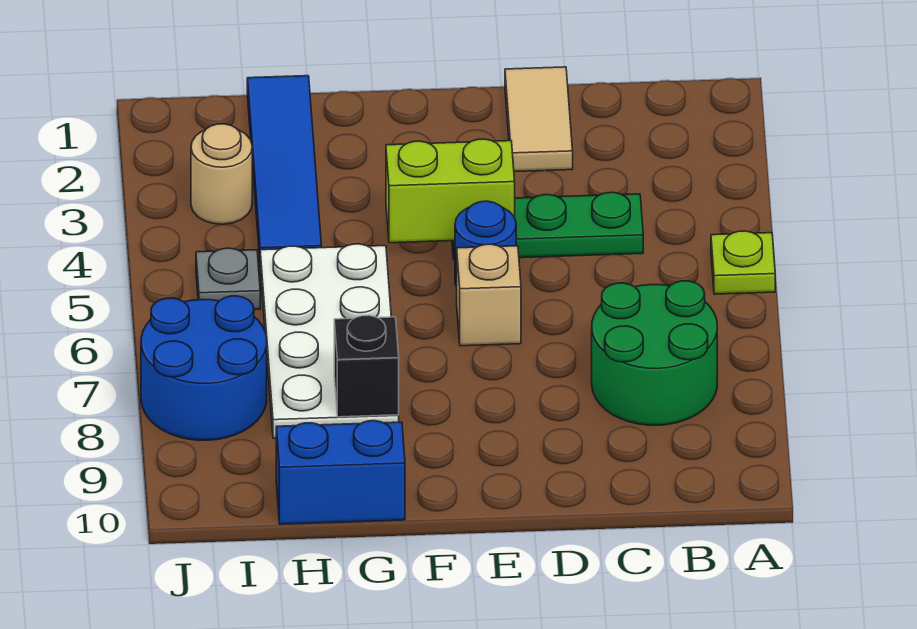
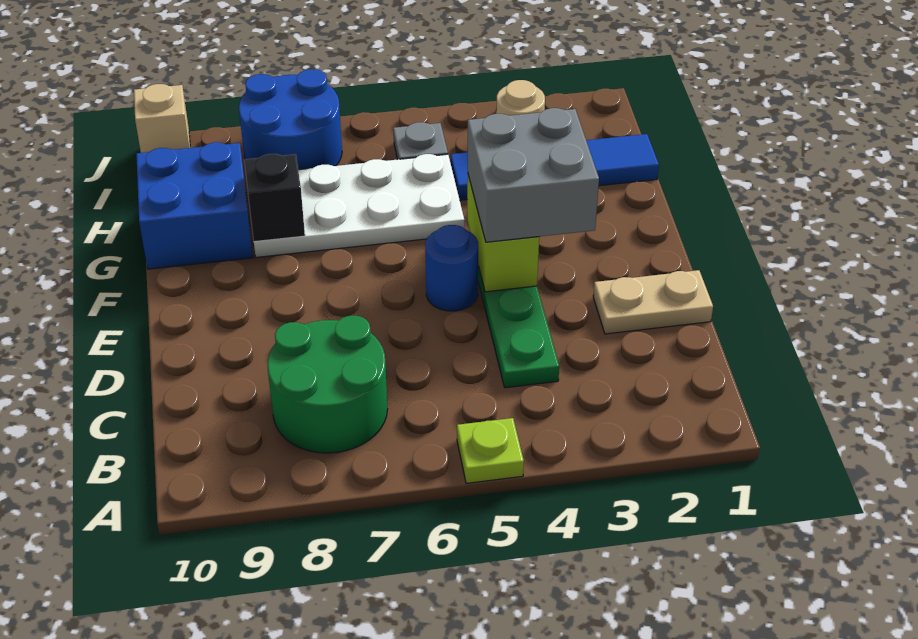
tan 1x2 tile [505,67,573,172] -> tan 1x2 plate [593,270,713,334]
none -> grey 2x2 brick [468,108,599,242]
tan 1x1 brick [457,244,521,346] -> tan 1x1 brick moved to [134,84,190,153]
blue 1x2 brick [276,421,405,524] -> blue 2x2 brick [136,142,253,269]

